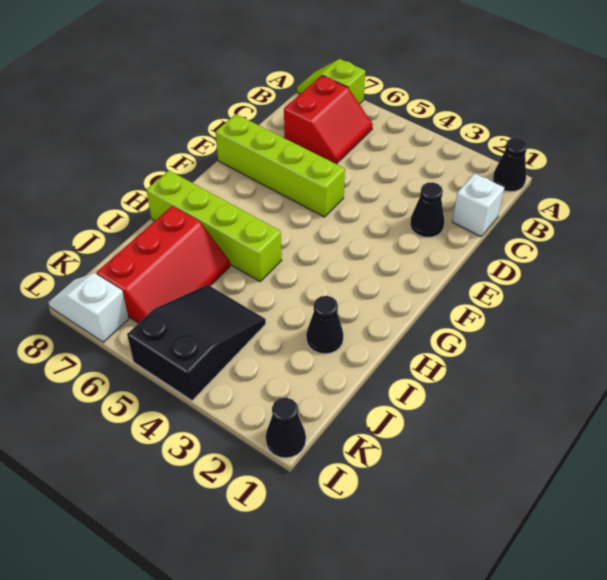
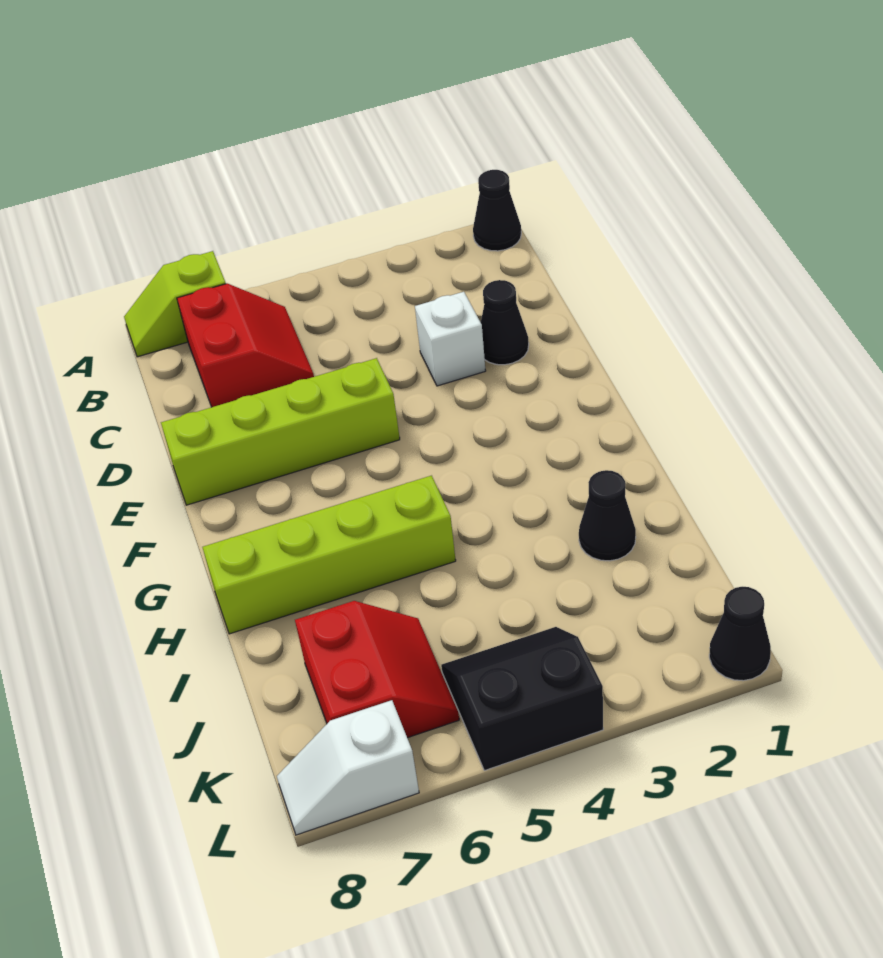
white 1x1 brick [452,173,504,236] -> white 1x1 brick moved to [415,292,486,386]
red 2x3 slope [97,206,230,323] -> red 2x2 slope [295,601,459,738]
black 2x3 slope [127,285,266,401] -> black 2x2 slope [441,627,603,771]

